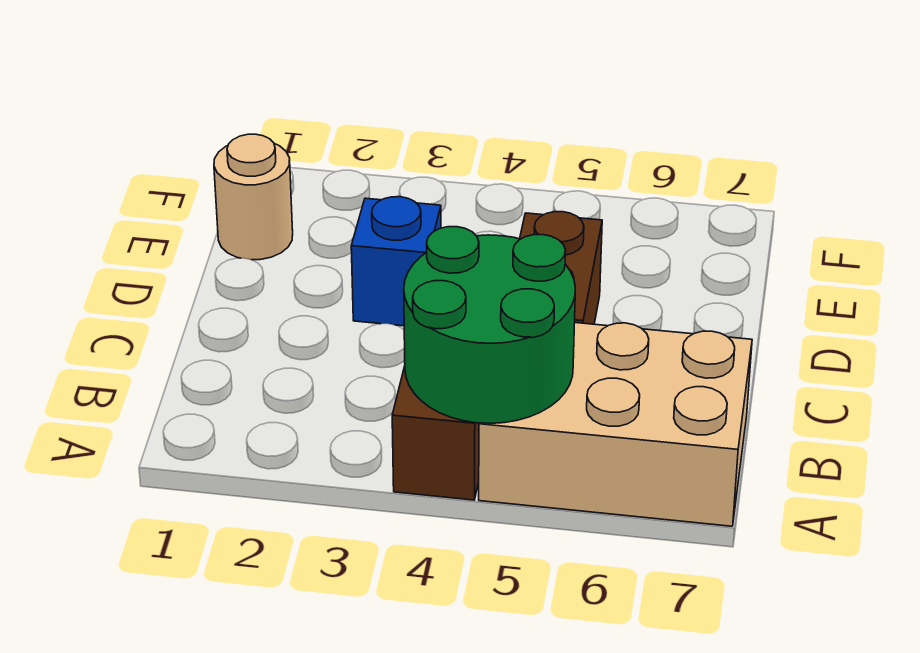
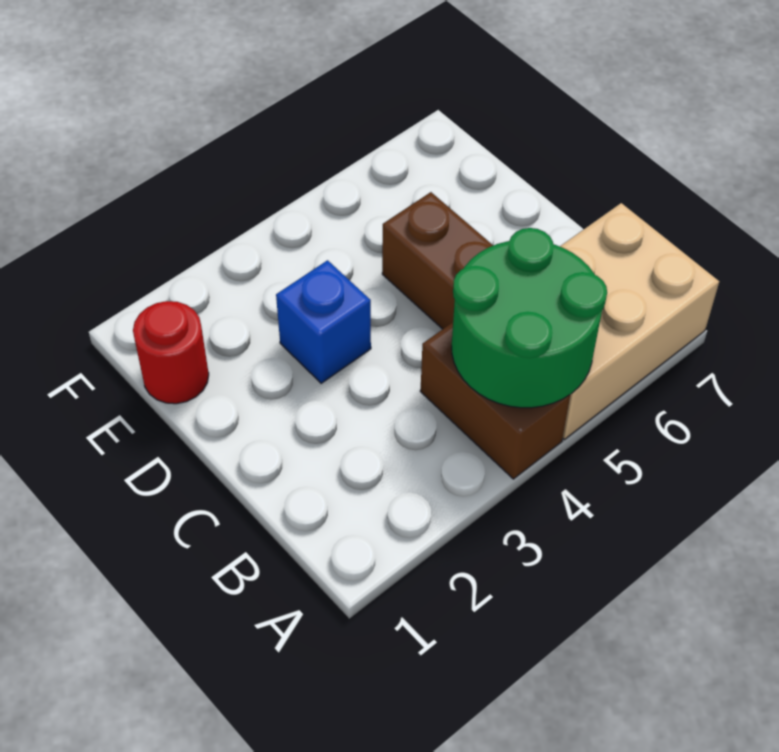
tan 1x1 round brick [214,134,293,260] -> red 1x1 round brick [133,301,209,404]

